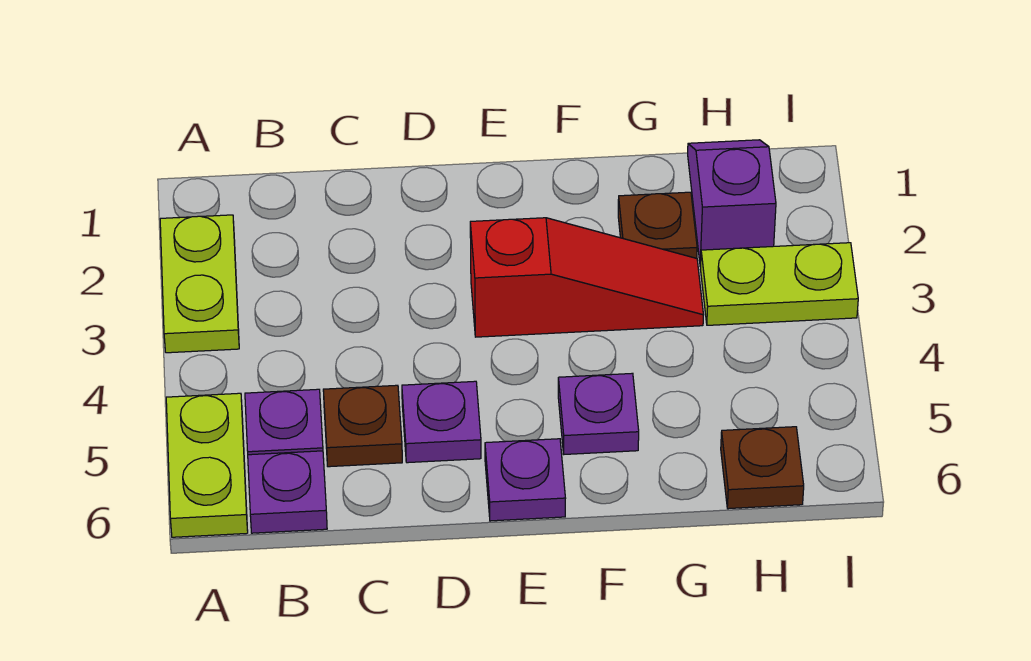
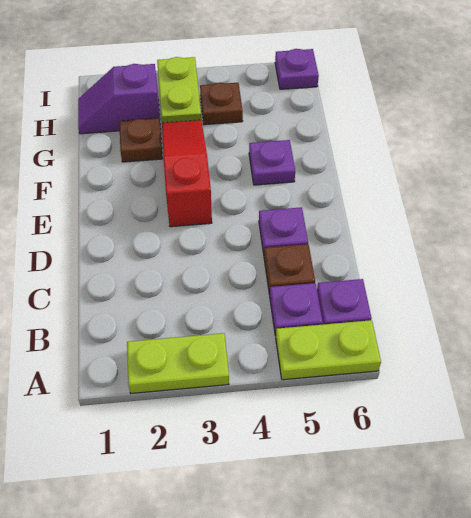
purple 1x1 plate [485,439,566,521] -> purple 1x1 plate moved to [275,49,319,89]
brown 1x1 plate [721,427,804,509] -> brown 1x1 plate moved to [200,83,243,125]

